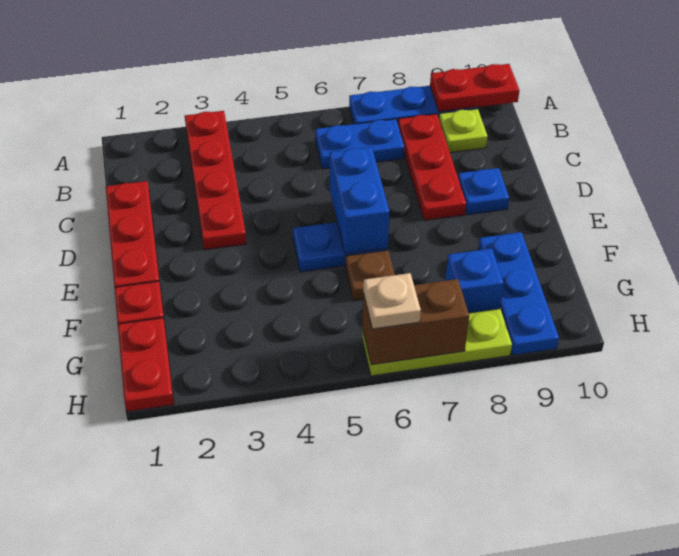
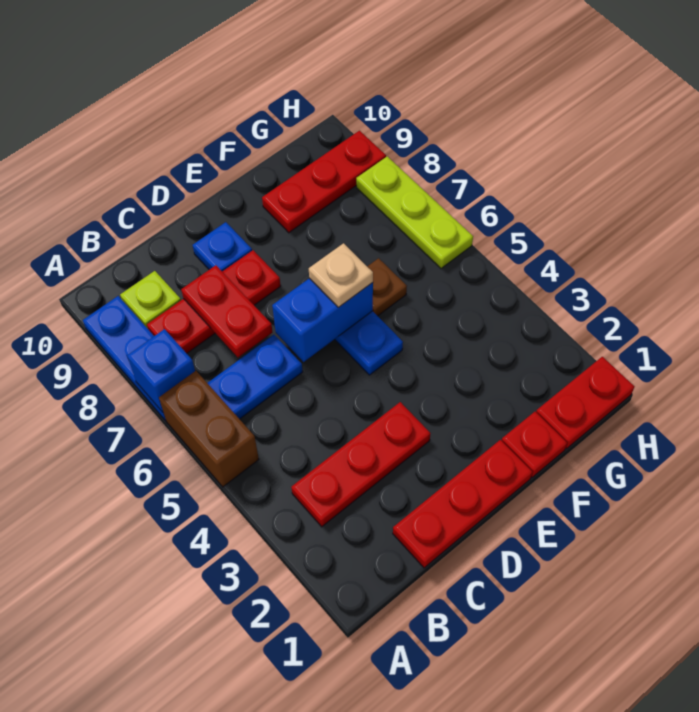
red 1x4 plate [185,111,246,250] -> red 1x3 plate [291,402,430,527]
red 1x2 plate [430,64,519,112] -> red 1x2 plate moved to [181,265,273,357]
blue 1x2 plate [315,119,404,169] -> blue 1x2 plate turned to [208,335,303,419]
blue 1x3 plate [478,232,559,355] -> red 1x3 plate [262,131,386,233]
blue 1x1 brick [445,248,503,313] -> blue 1x1 brick moved to [127,329,195,412]
brown 1x2 brick [363,279,469,365] -> brown 1x2 brick moved to [159,371,259,487]
tan 1x1 plate [363,273,421,329] -> tan 1x1 plate moved to [309,243,373,307]

